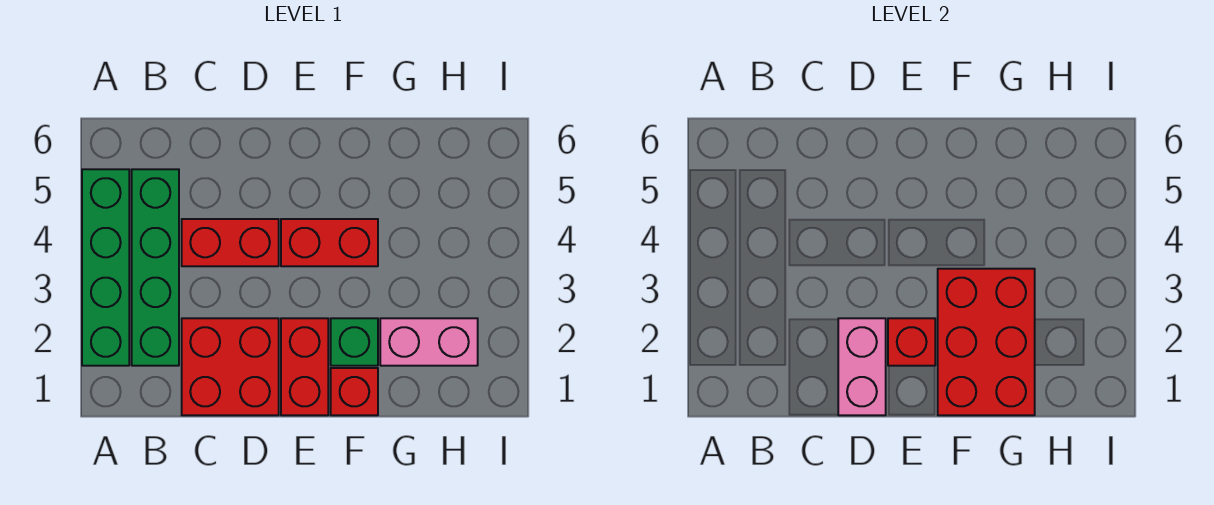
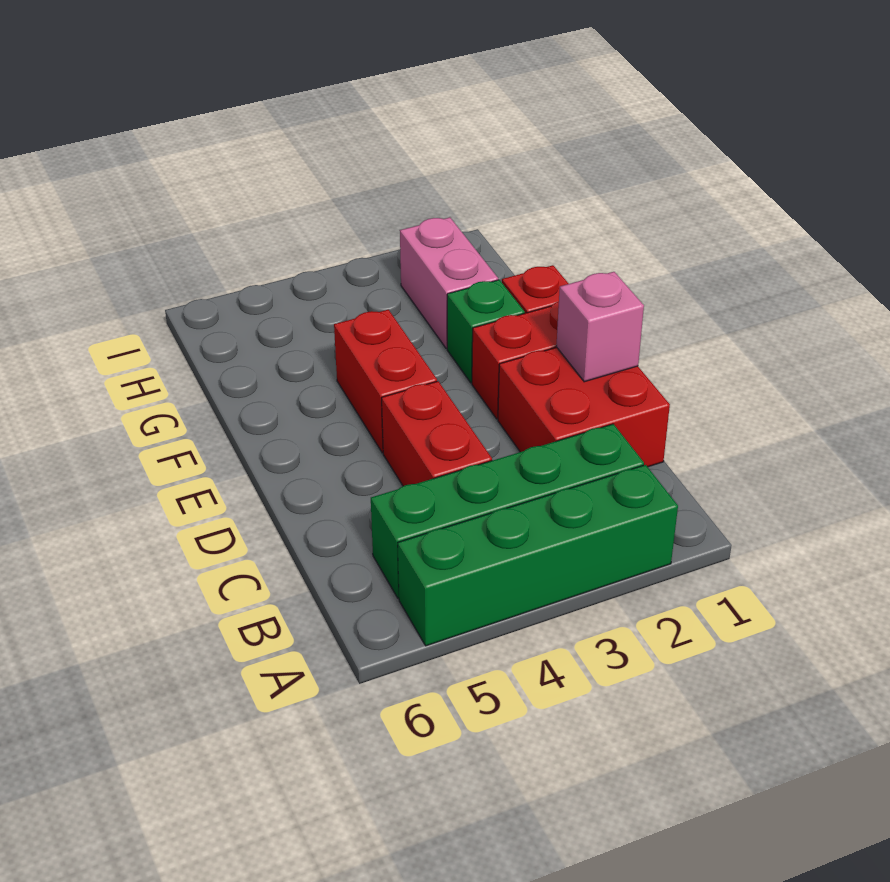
pink 1x2 brick [838,318,886,415] -> pink 1x1 brick [556,272,644,382]
red 1x1 brick [888,318,935,366] -> none
red 2x3 brick [938,269,1035,415] -> none

